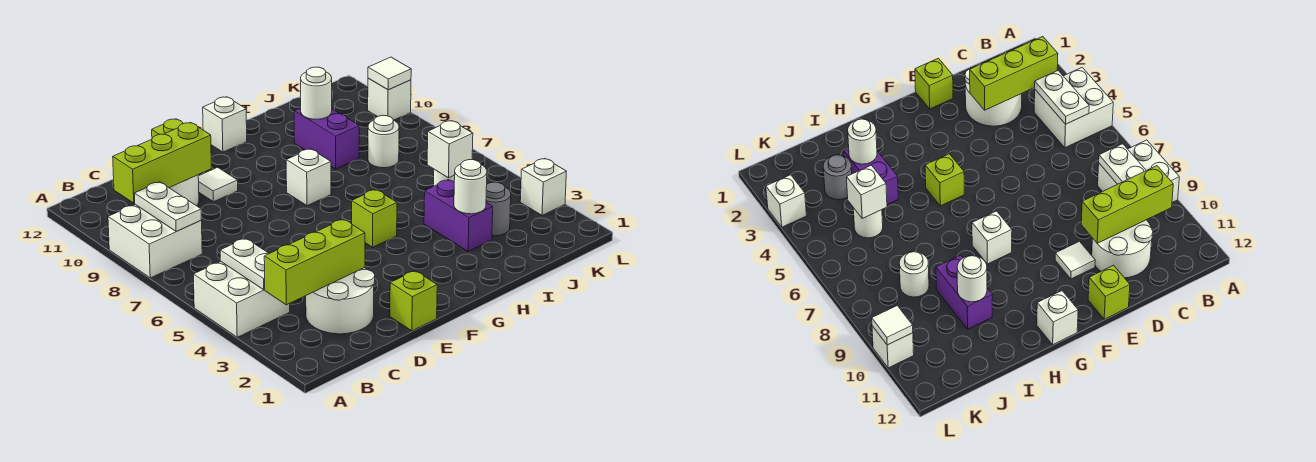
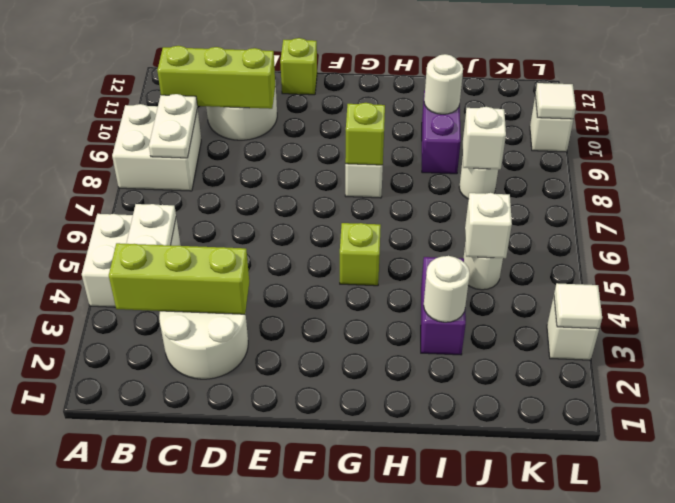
lime 1x1 brick [390,271,437,331] -> lime 1x1 brick moved to [345,103,385,165]
white 1x1 tile [198,167,238,202] -> white 1x1 tile moved to [554,283,602,329]
white 1x1 brick [203,97,247,152] -> white 1x1 brick moved to [463,107,506,169]
grey 1x1 round brick [486,182,511,236] -> none

